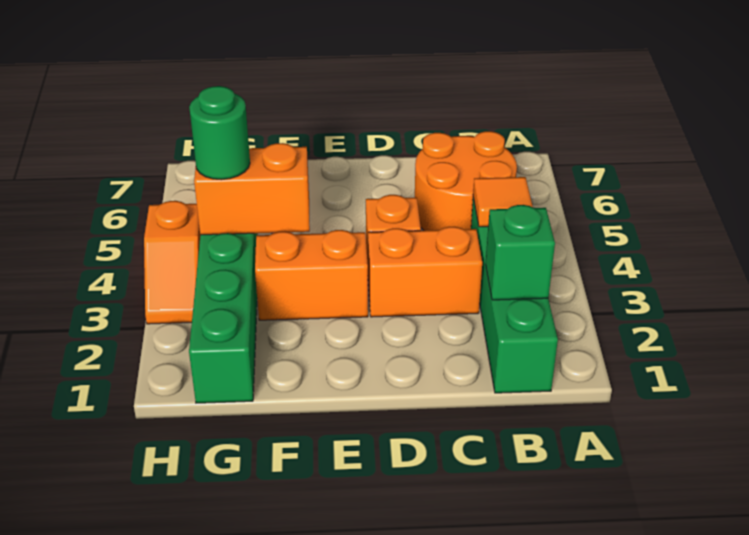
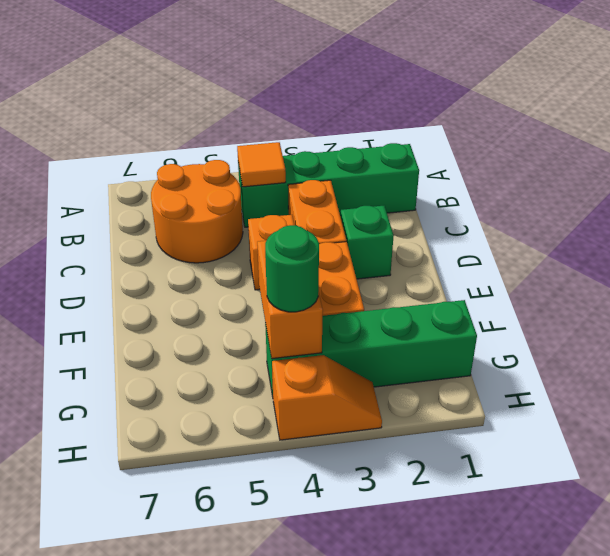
green 1x1 brick [486,205,555,300] -> green 1x1 brick moved to [341,206,394,279]

